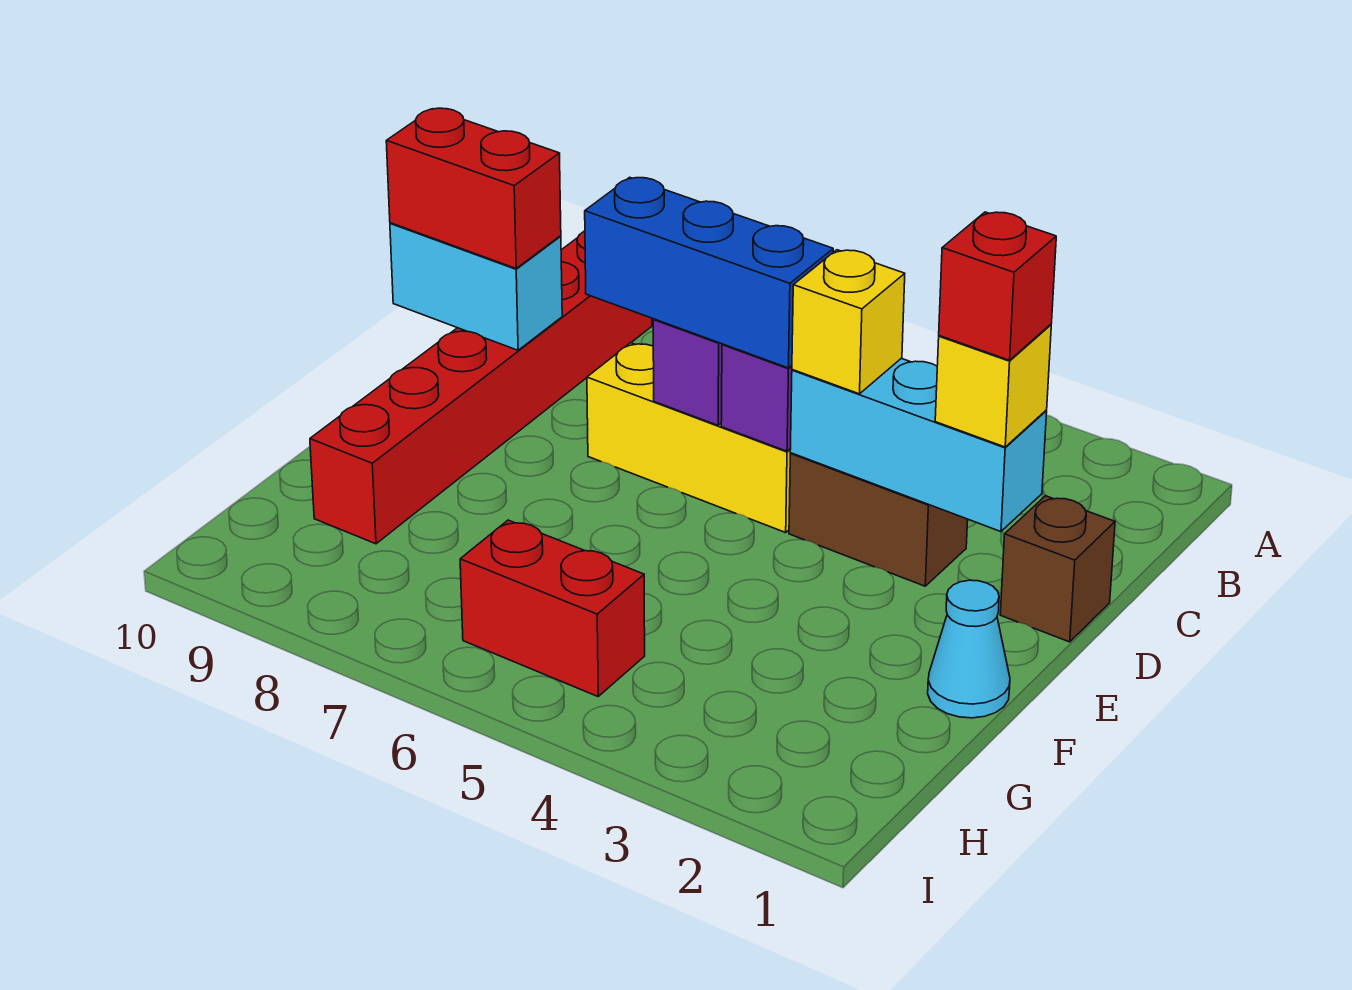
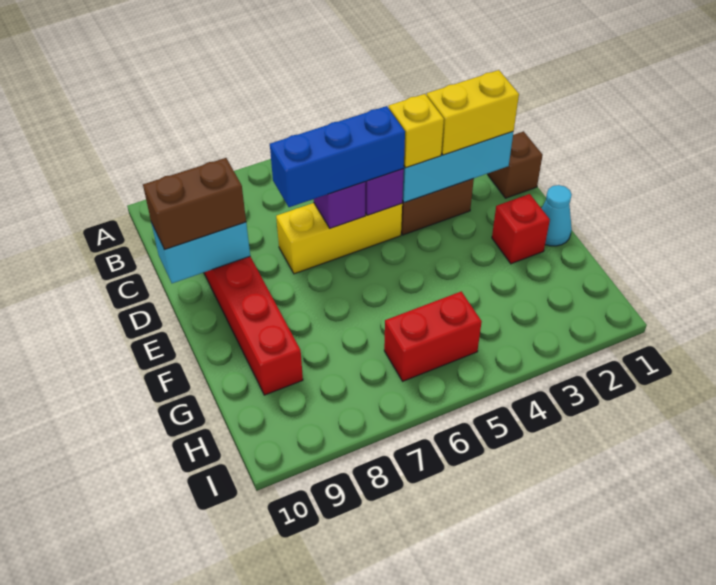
yellow 1x1 brick [935,324,1051,447] -> yellow 1x2 brick [427,70,519,155]
red 1x1 brick [939,212,1056,360] -> red 1x1 brick moved to [492,194,550,264]
red 1x2 brick [386,108,561,268] -> brown 1x2 brick [143,158,246,250]

